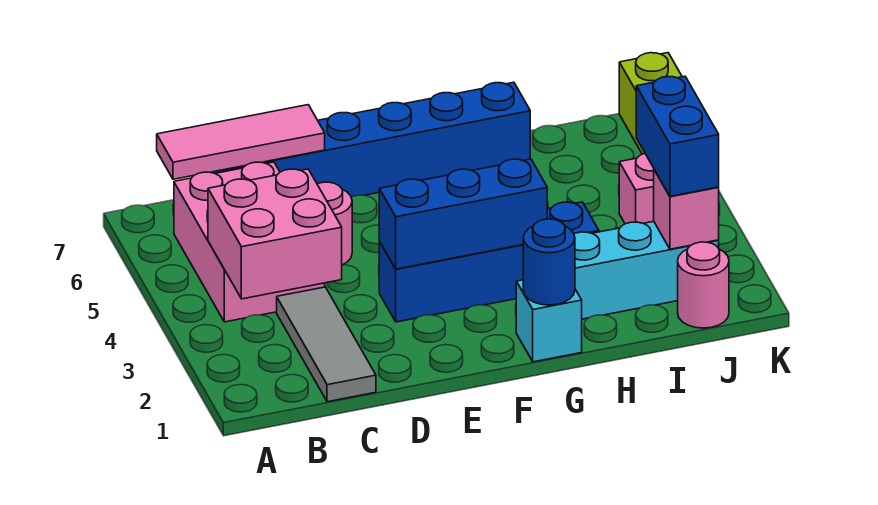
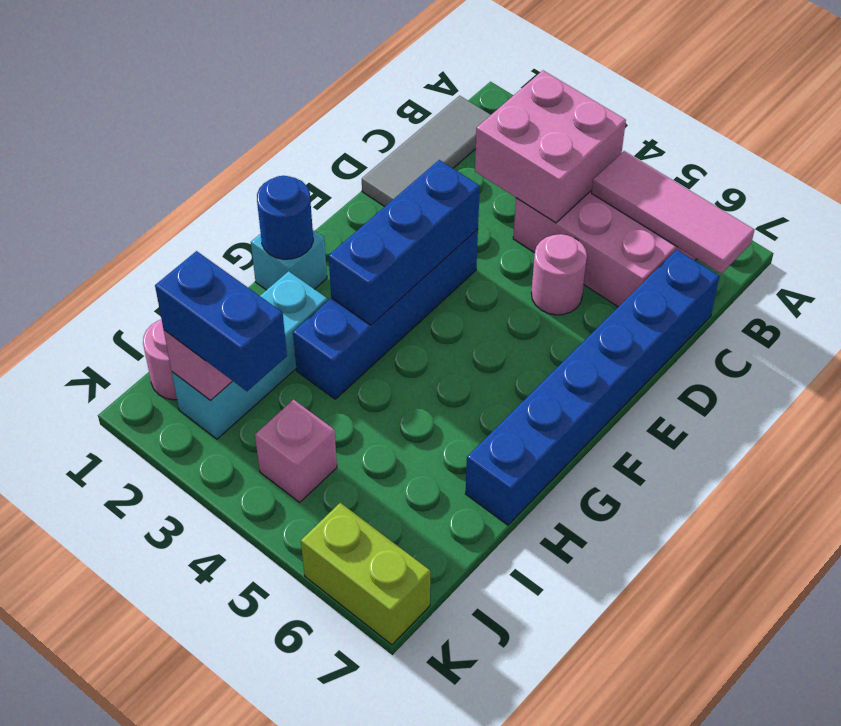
pink 1x3 tile [157,105,325,179] -> pink 1x3 tile turned to [591,151,754,274]
grey 1x3 tile [277,287,376,402] -> grey 1x3 tile turned to [362,96,490,207]

